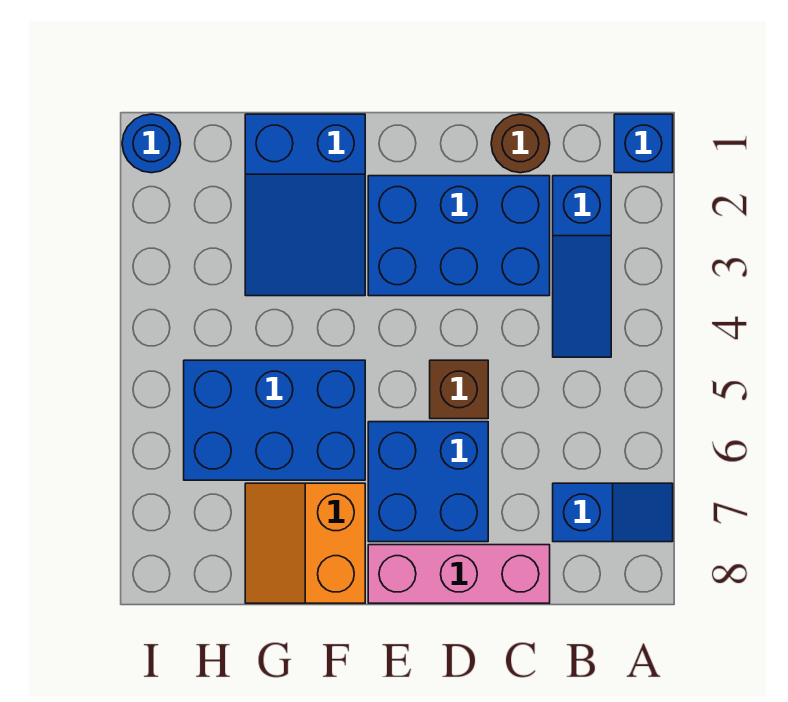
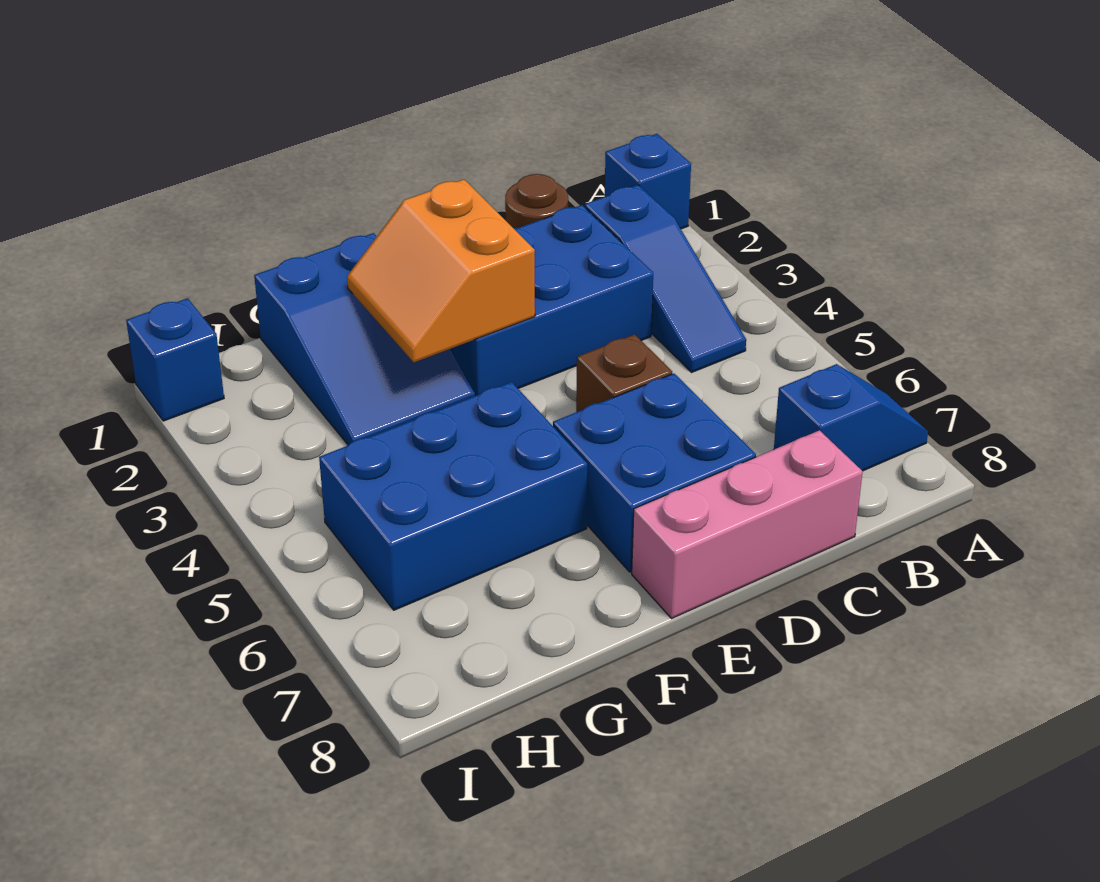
orange 2x2 slope [245,483,365,603] -> orange 2x2 slope moved to [347,179,535,362]
blue 1x1 round brick [122,114,181,173] -> blue 1x1 brick [126,298,224,421]

